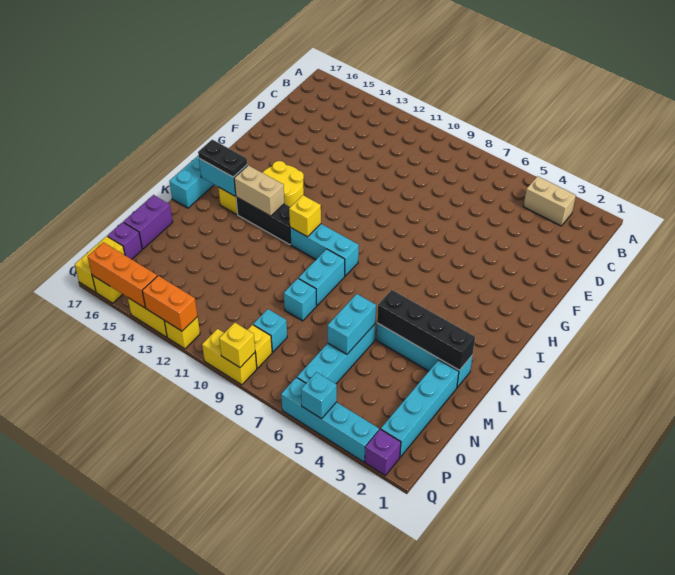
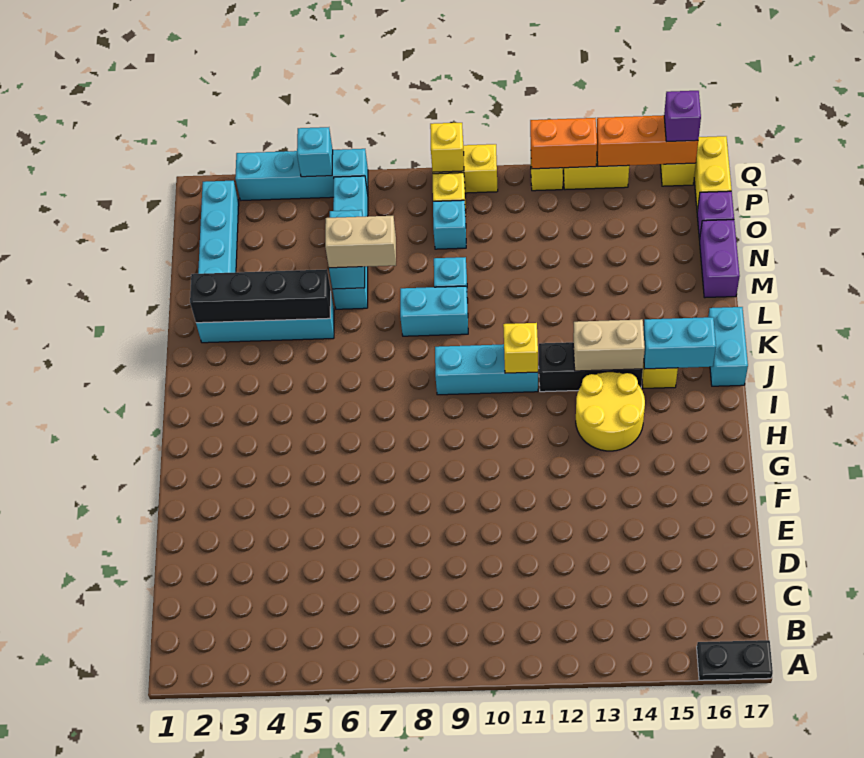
tan 1x2 brick [524,176,576,226] -> tan 1x2 brick moved to [325,216,396,268]
black 1x2 plate [198,140,247,177] -> black 1x2 plate moved to [697,640,773,680]
cyan 1x2 brick [299,249,345,306] -> cyan 1x2 brick turned to [400,286,468,336]
purple 1x1 brick [365,429,401,475] -> purple 1x1 brick moved to [664,91,701,142]

